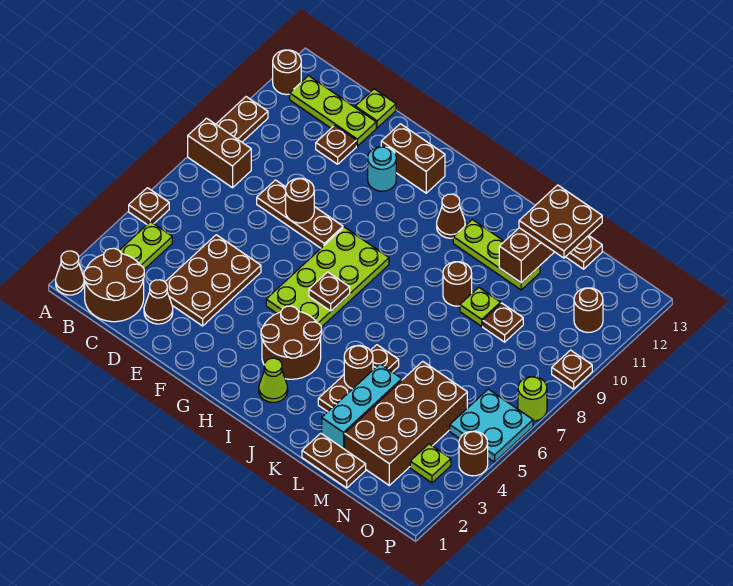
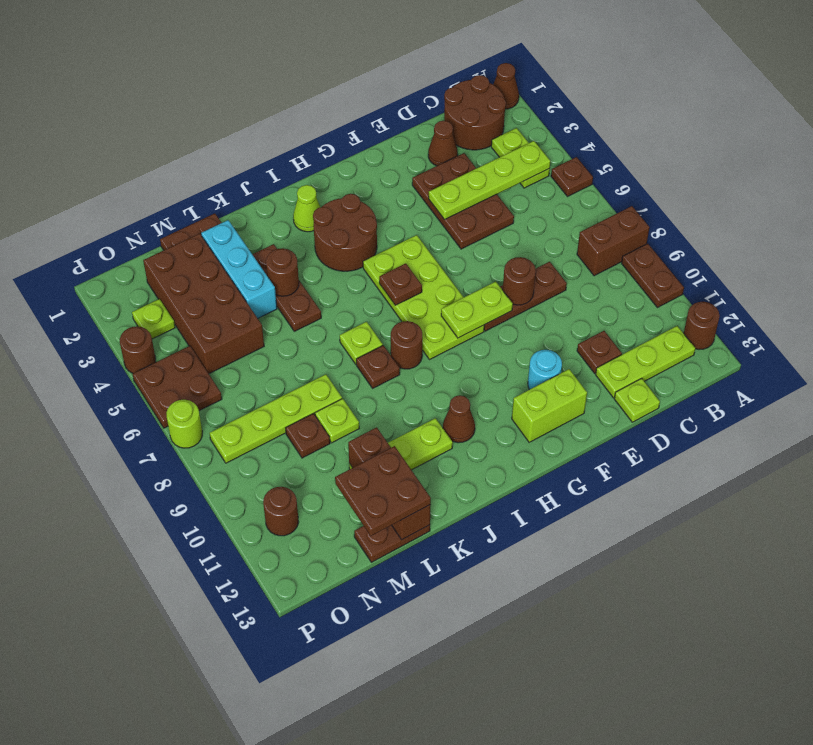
none -> lime 1x4 plate [429,141,550,220]
none -> lime 1x2 plate [441,282,513,338]
brown 1x2 brick [381,124,445,193] -> lime 1x2 brick [512,369,587,442]
none -> lime 1x1 plate [340,322,383,364]
brown 1x1 round brick [443,262,472,306] -> brown 1x1 round brick moved to [391,321,422,369]
none -> lime 1x4 plate [210,374,342,463]
cyan 2x2 plate [450,389,533,462] -> brown 2x2 plate [133,346,222,428]
brown 1x1 plate [552,350,592,389] -> brown 1x1 plate moved to [356,345,400,388]

